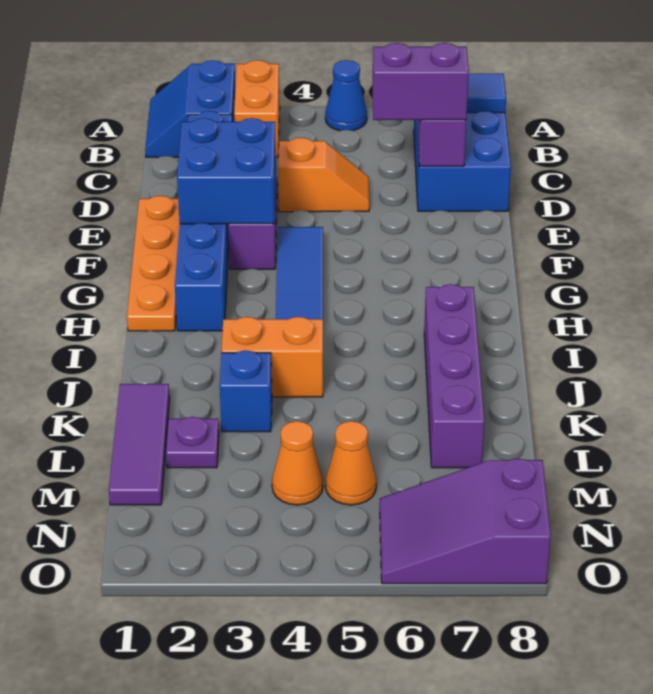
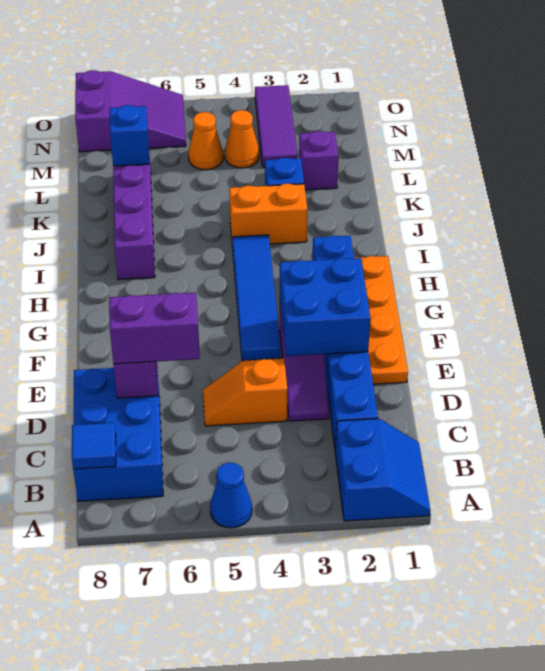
orange 1x2 brick [234,60,280,157] -> none
purple 1x3 tile [109,384,170,505] -> purple 1x3 tile moved to [255,85,297,167]
purple 1x1 plate [166,417,219,468] -> purple 1x1 brick [299,131,338,190]
none -> blue 1x1 brick [110,105,149,166]

